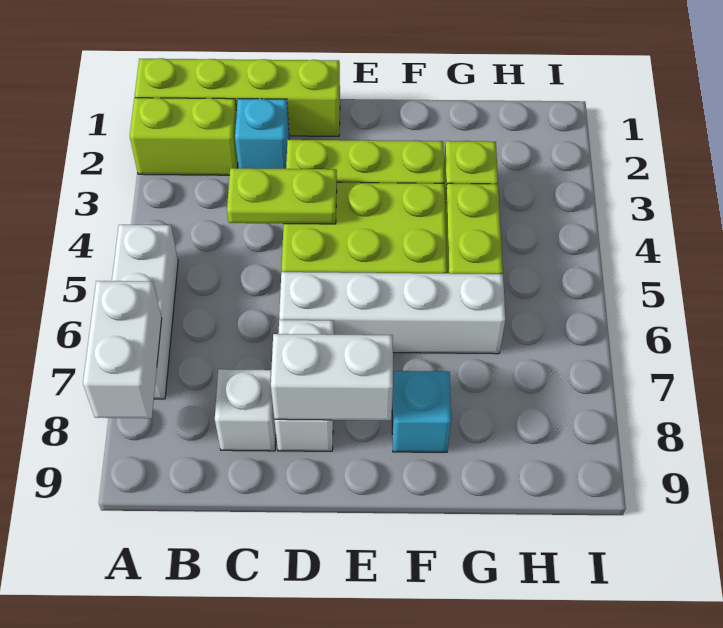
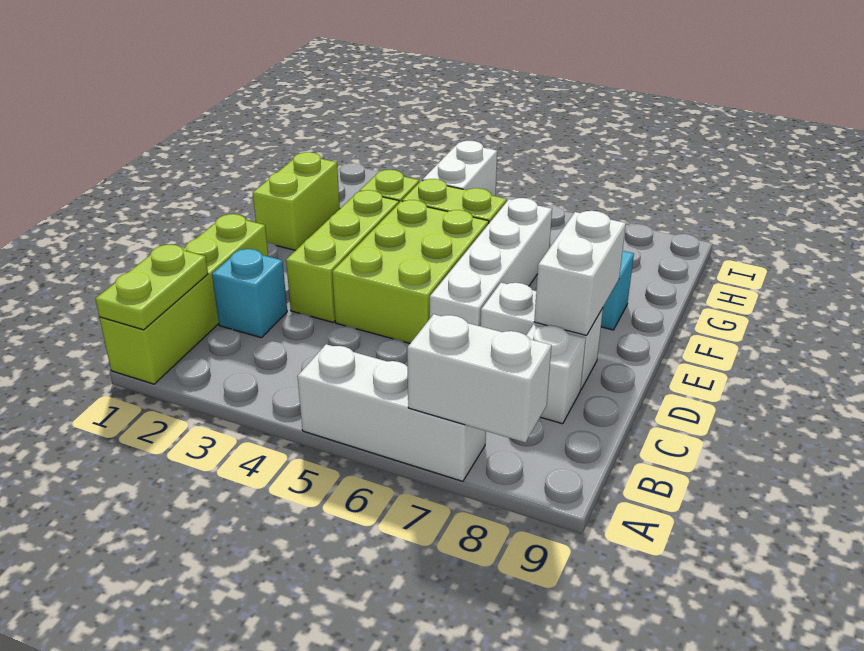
lime 1x2 brick [130,98,238,175] -> lime 1x2 brick moved to [253,152,340,250]
lime 1x2 plate [227,168,337,224] -> lime 1x2 plate moved to [95,245,208,330]
none -> white 1x2 brick [422,141,497,196]

